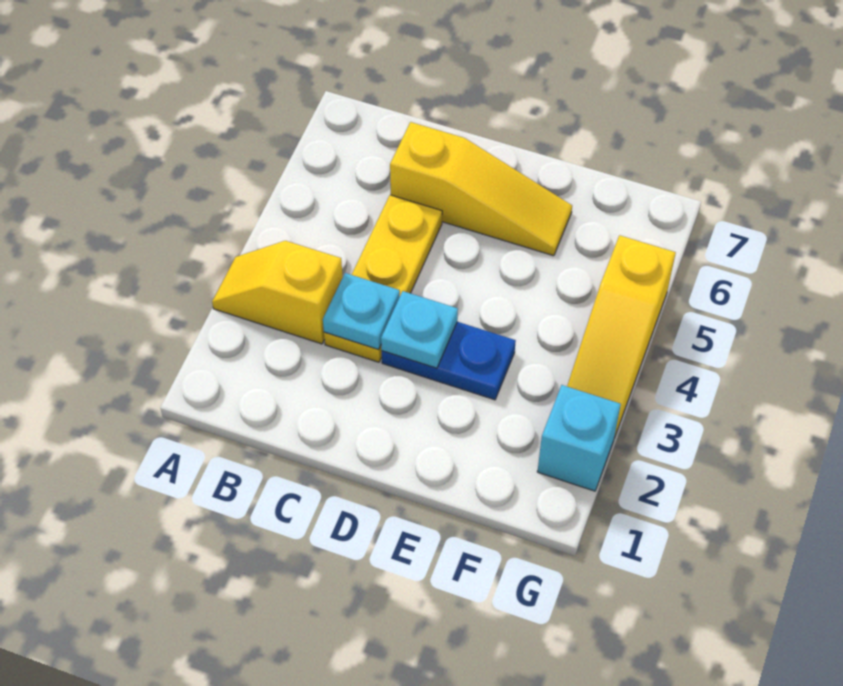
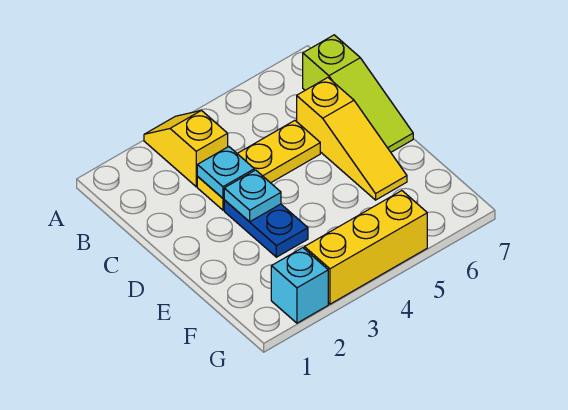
none -> lime 1x3 slope [303,35,413,152]
yellow 1x3 slope [567,235,676,438] -> yellow 1x3 brick [304,191,427,304]

